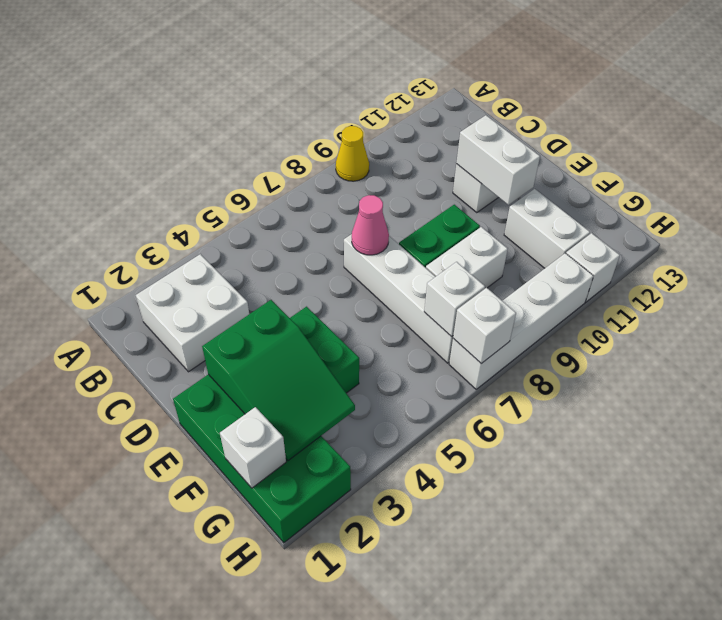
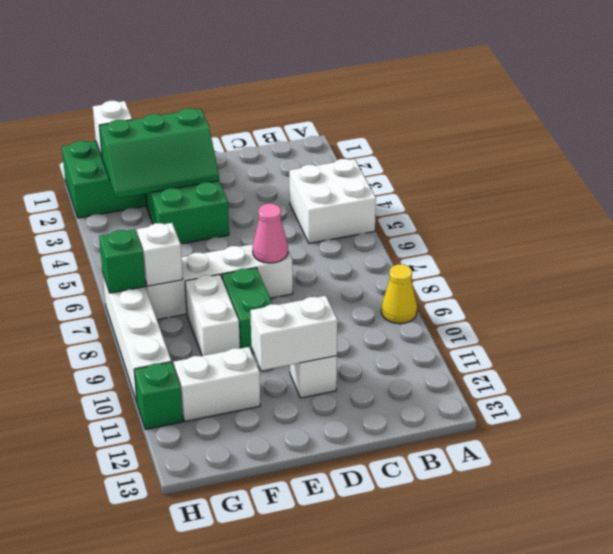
white 2x2 brick [136,254,249,372] -> white 2x2 brick moved to [289,159,376,243]
green 2x3 slope [202,300,355,461] -> green 2x3 slope turned to [99,108,219,198]
white 1x1 brick [453,288,516,364] -> green 1x1 brick [99,229,145,293]
white 1x1 brick [566,233,620,302] -> green 1x1 brick [134,362,183,429]

